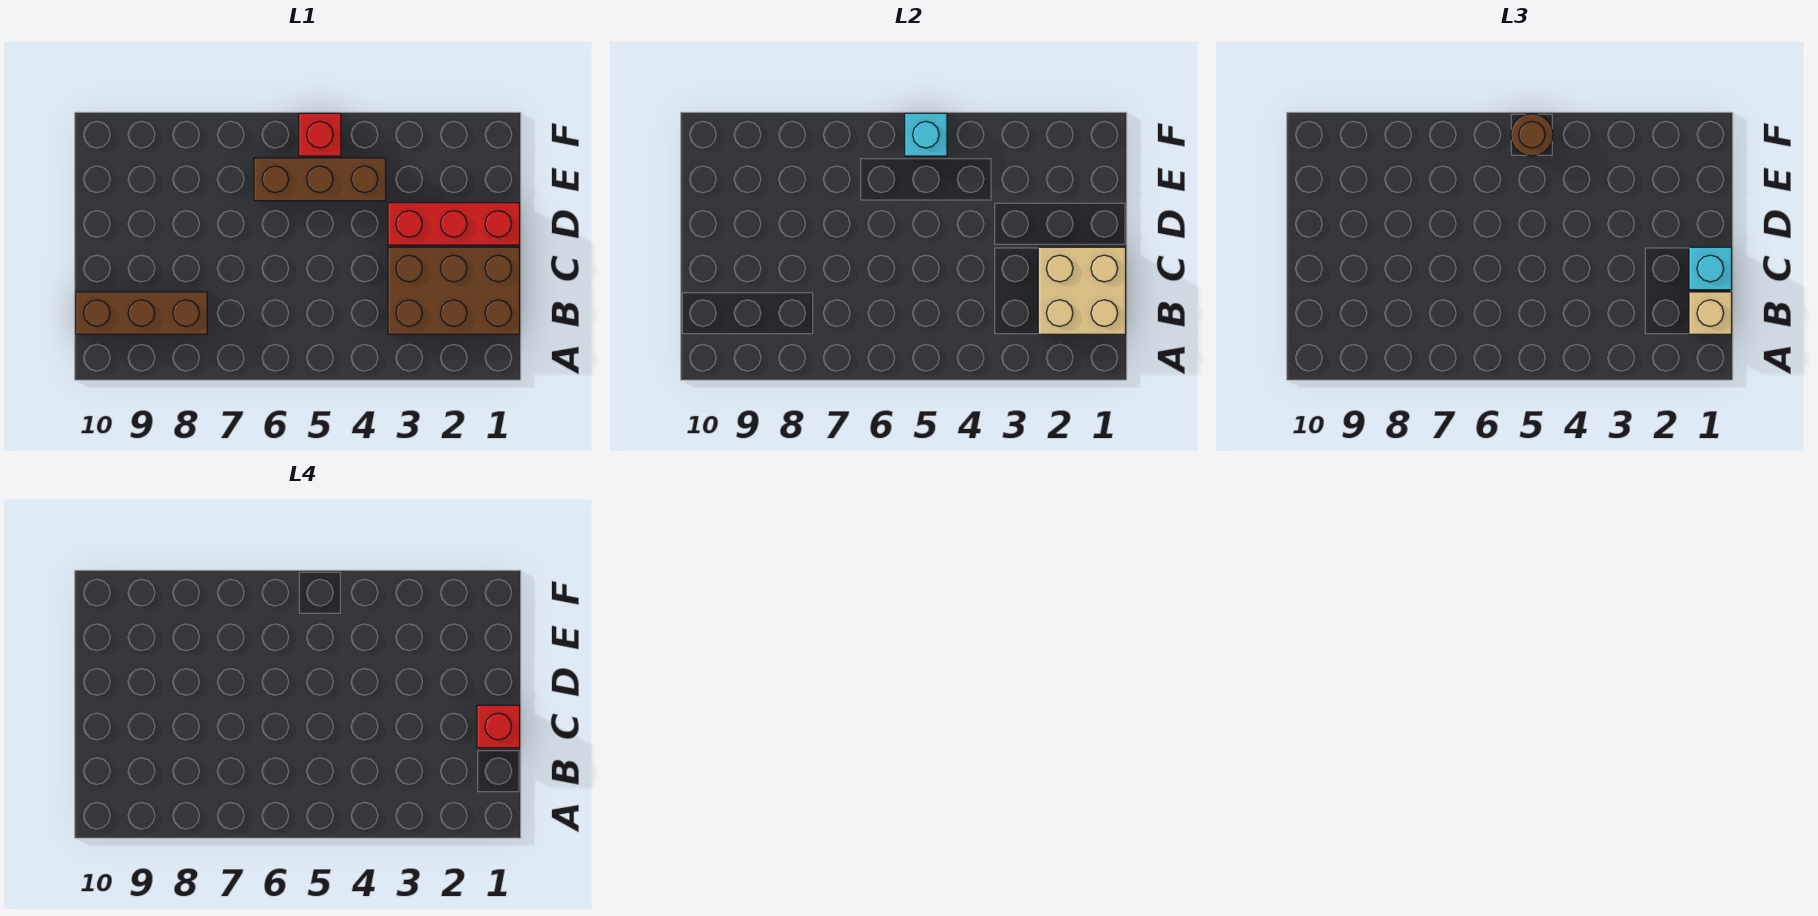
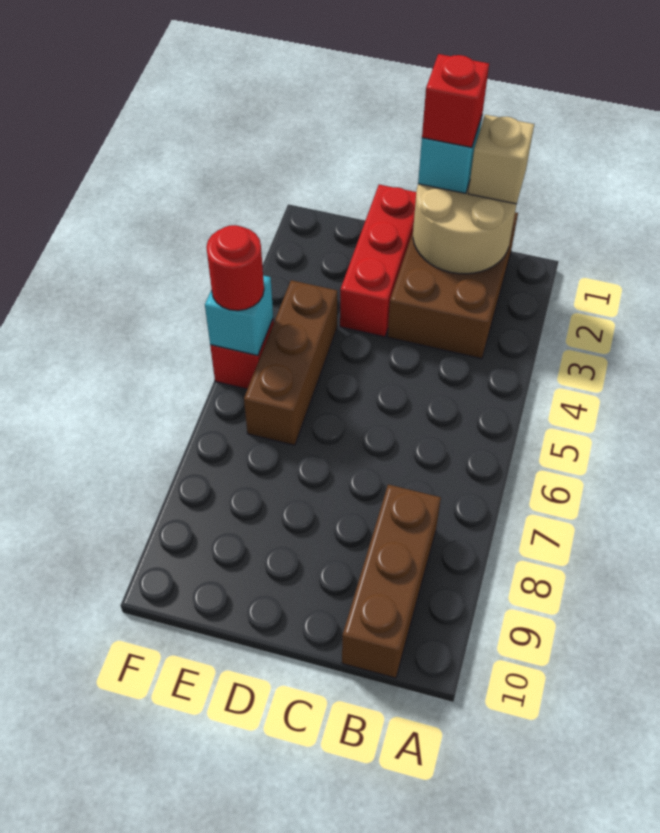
tan 2x2 brick [1038,247,1126,334] -> tan 2x2 round brick [413,182,517,274]
brown 1x1 round brick [1511,114,1553,156] -> red 1x1 round brick [206,225,264,311]

